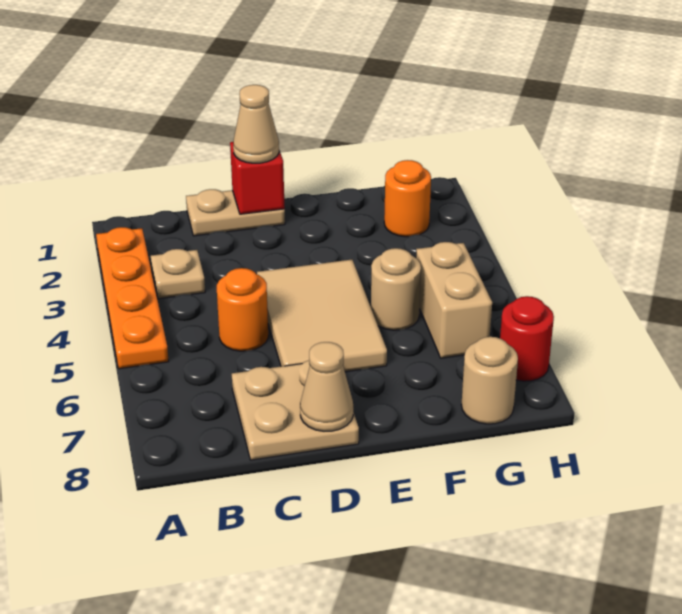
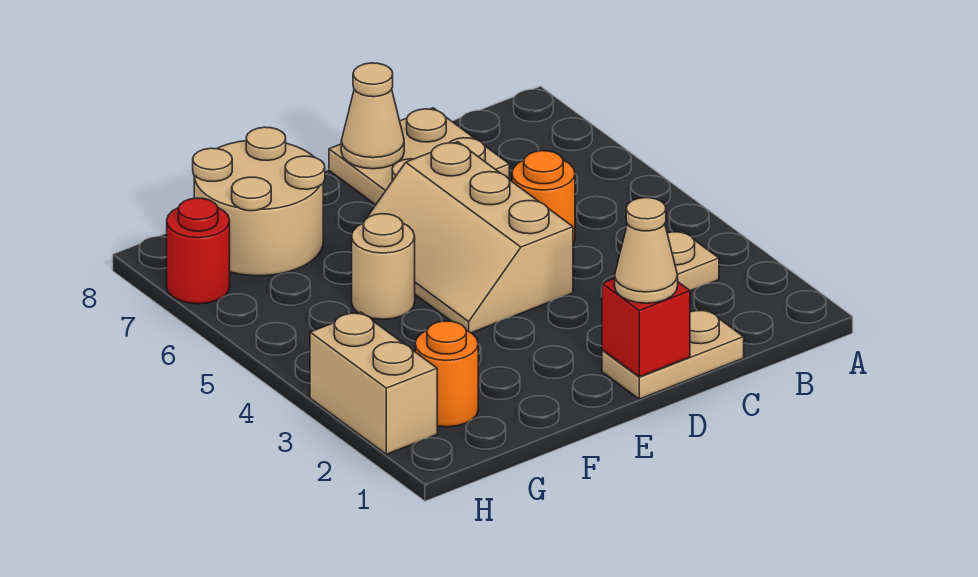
orange 1x4 plate [96,227,169,369] -> none
tan 2x3 tile [257,260,387,372] -> tan 2x3 slope [366,142,573,333]
tan 1x2 brick [416,242,492,358] -> tan 1x2 brick moved to [310,312,437,454]
tan 1x1 round brick [461,337,518,424] -> tan 2x2 round brick [193,127,325,276]

